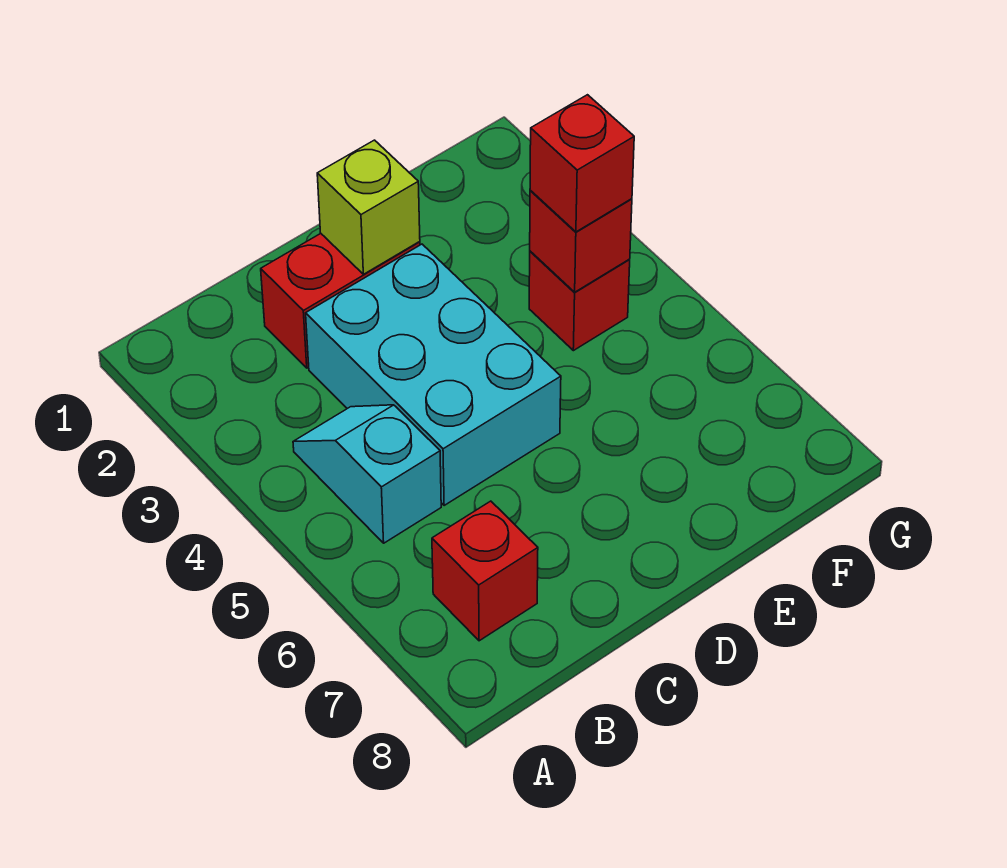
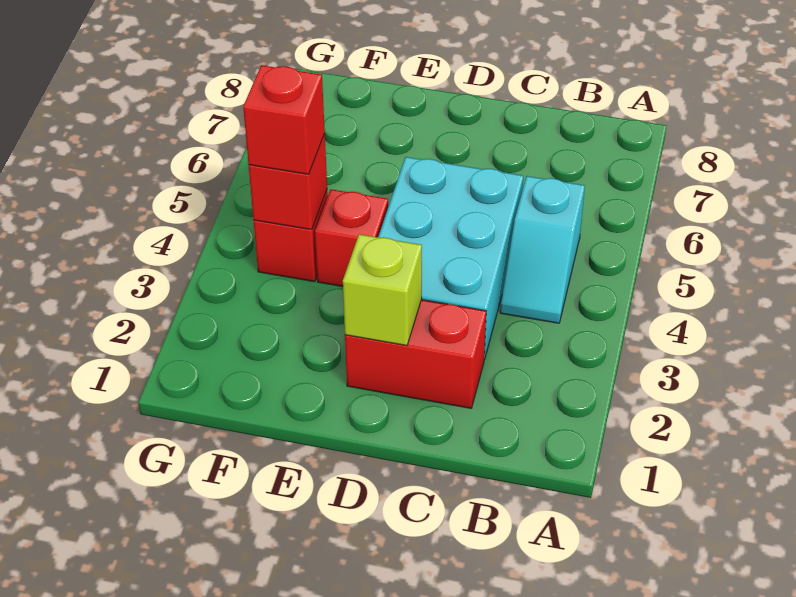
red 1x1 brick [432,501,538,641] -> red 1x1 brick moved to [315,189,388,286]

